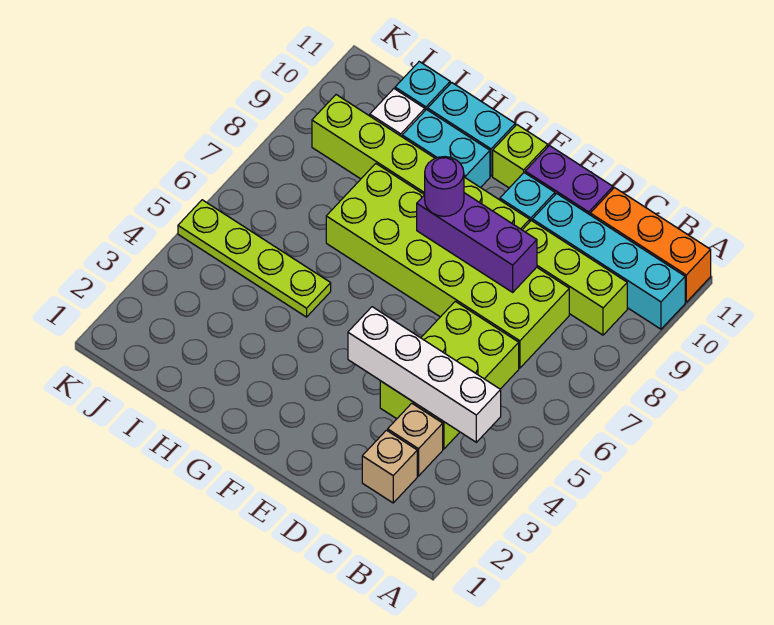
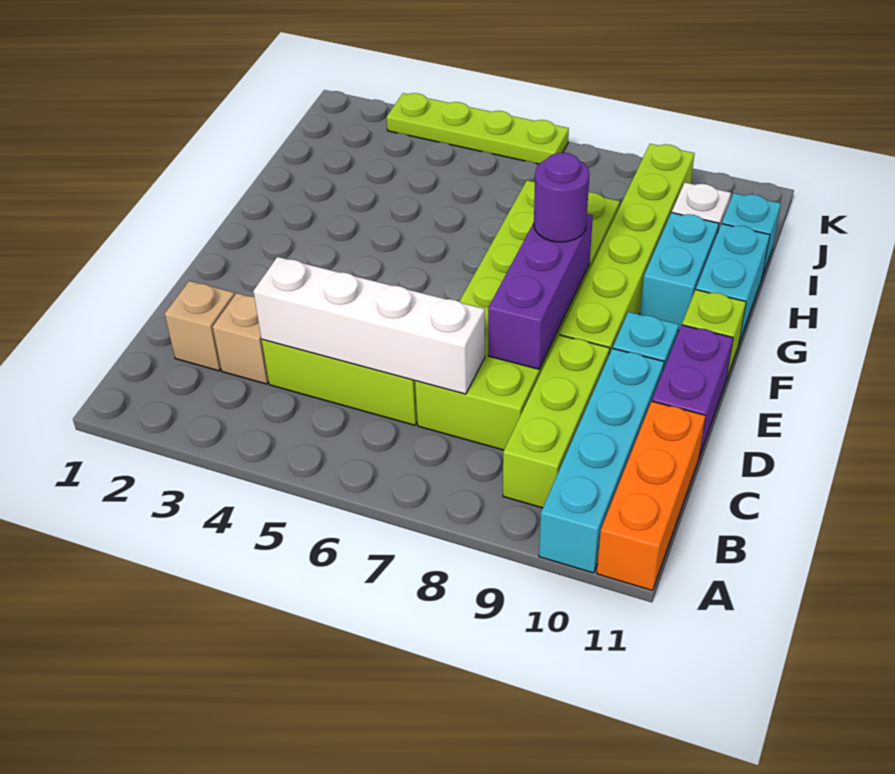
white 1x4 brick [348,307,501,442] -> white 1x4 brick turned to [253,257,485,394]
lime 1x4 plate [178,200,331,317] -> lime 1x4 plate turned to [387,93,569,164]

